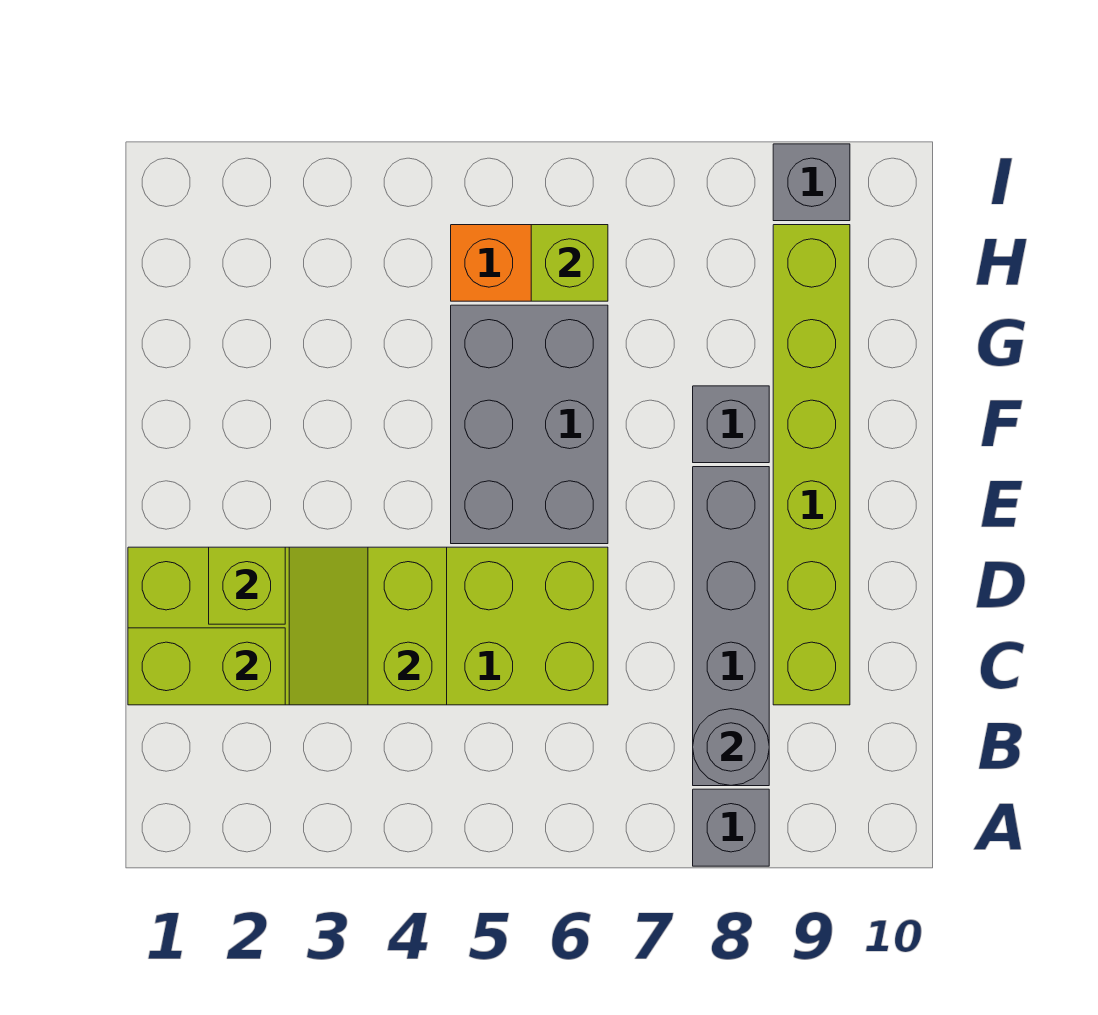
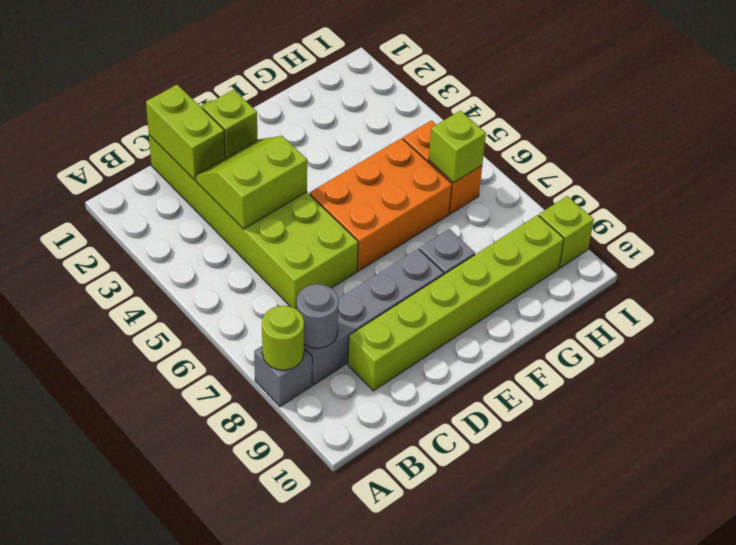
none -> lime 1x1 round brick [262,306,304,370]
grey 2x3 brick [451,305,608,544] -> orange 2x3 brick [310,138,452,271]
grey 1x1 brick [773,144,850,221] -> lime 1x1 brick [539,196,594,268]

